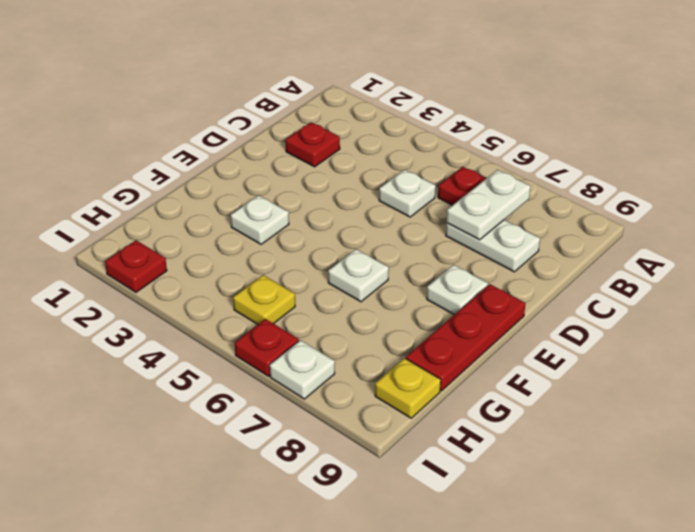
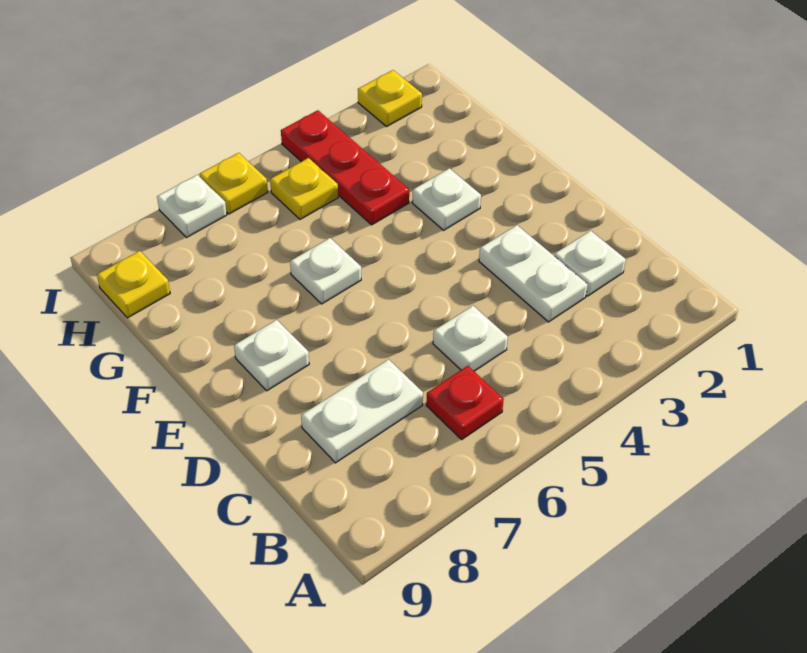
white 1x2 plate [446,170,531,240] -> white 1x2 plate moved to [479,225,588,322]
red 1x1 plate [286,122,340,167] -> white 1x1 plate [554,231,626,296]
red 1x3 plate [406,284,525,391] -> red 1x3 plate moved to [281,110,409,225]
red 1x1 plate [105,240,167,292] -> yellow 1x1 plate [358,70,422,126]
red 1x1 plate [235,319,299,376] -> yellow 1x1 plate [199,153,268,214]

